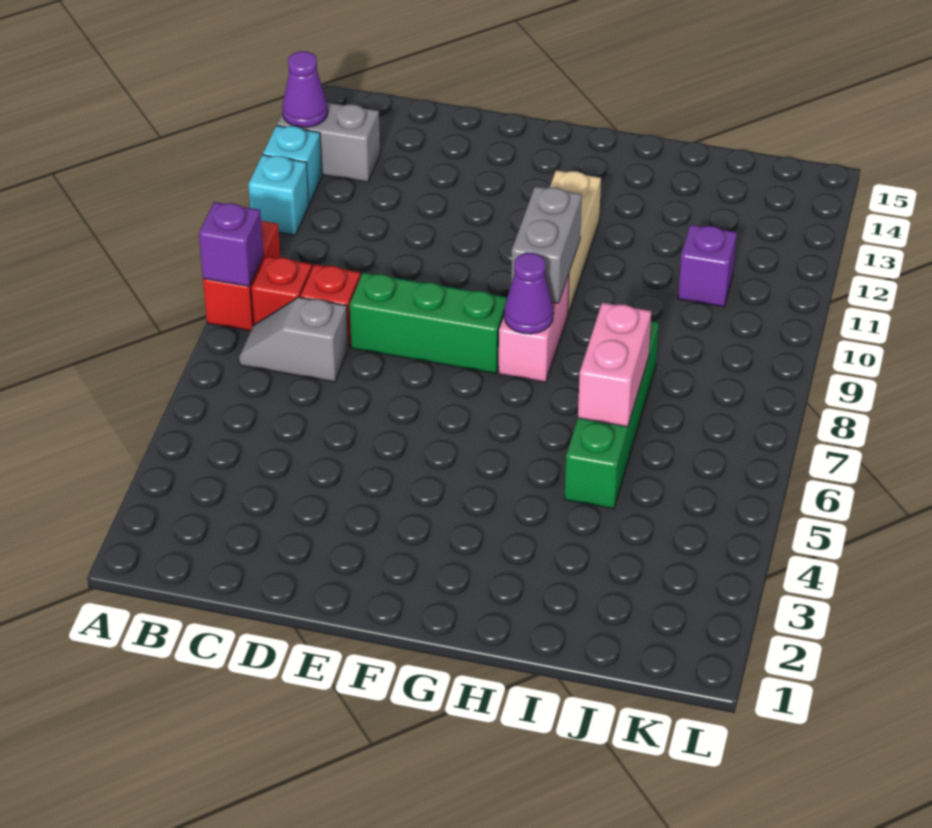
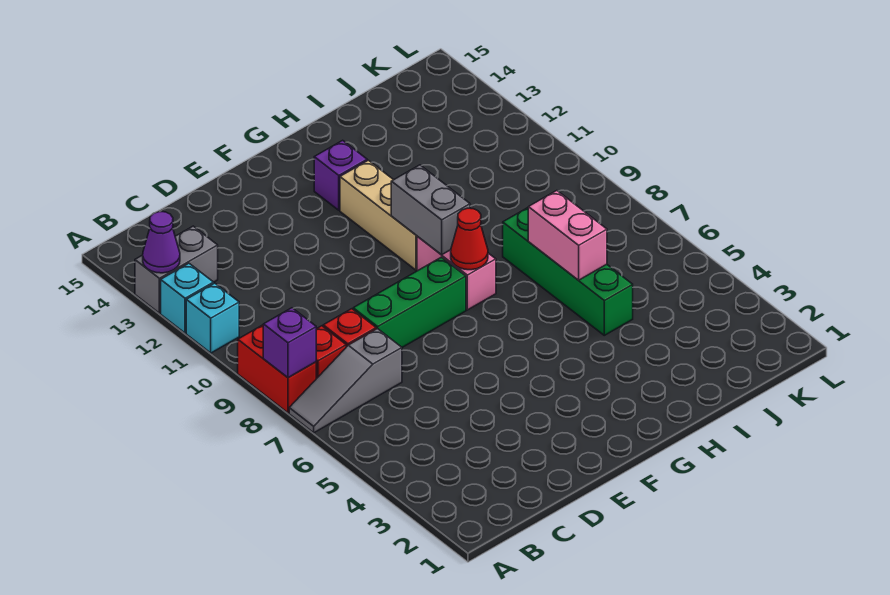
grey 1x2 slope [239,297,348,382] -> grey 1x3 slope [289,328,402,433]
purple 1x1 cone [504,253,553,334] -> red 1x1 cone [451,208,488,270]
purple 1x1 brick [678,225,737,307] -> purple 1x1 brick moved to [314,140,367,210]

